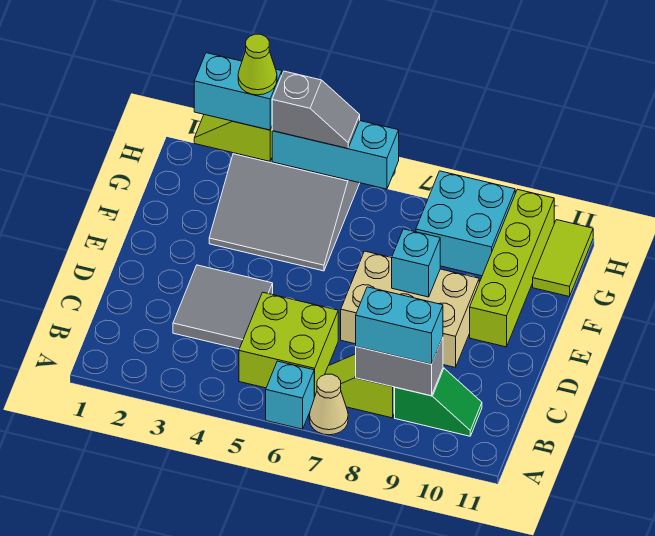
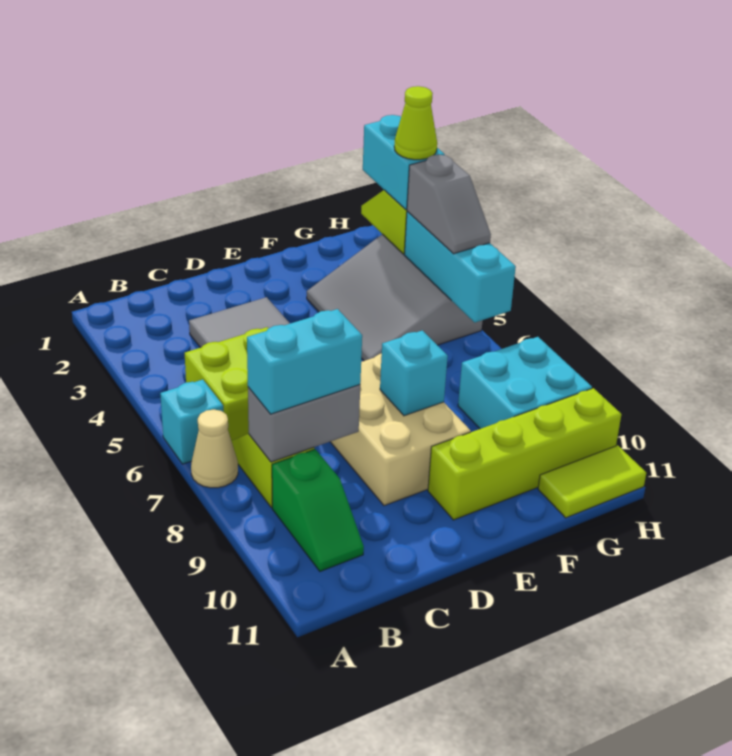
grey 1x2 brick [356,337,443,396] -> grey 1x2 brick turned to [248,385,360,462]
cyan 1x2 brick [356,287,443,364] -> cyan 1x2 brick turned to [247,309,362,414]

